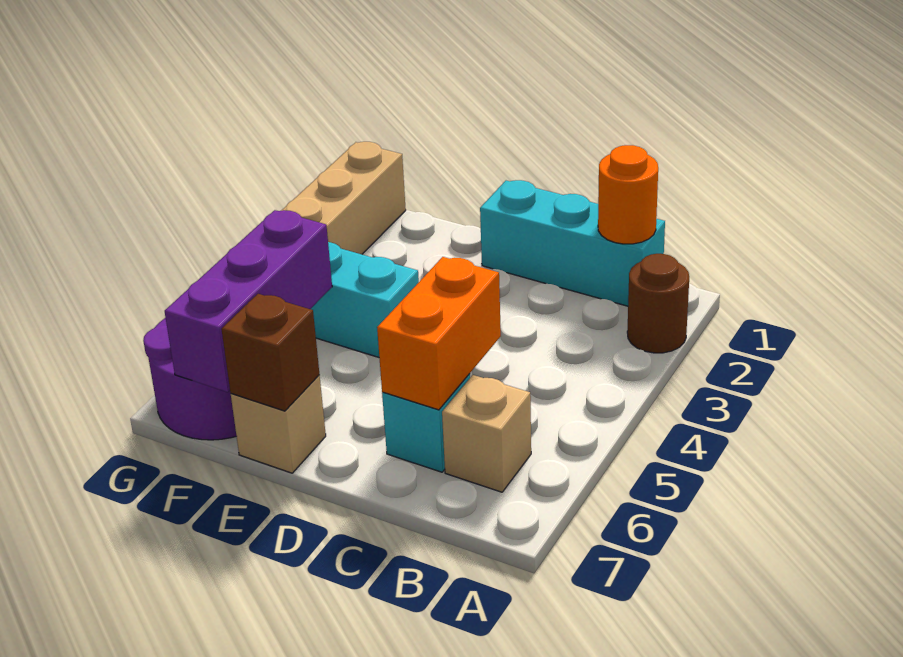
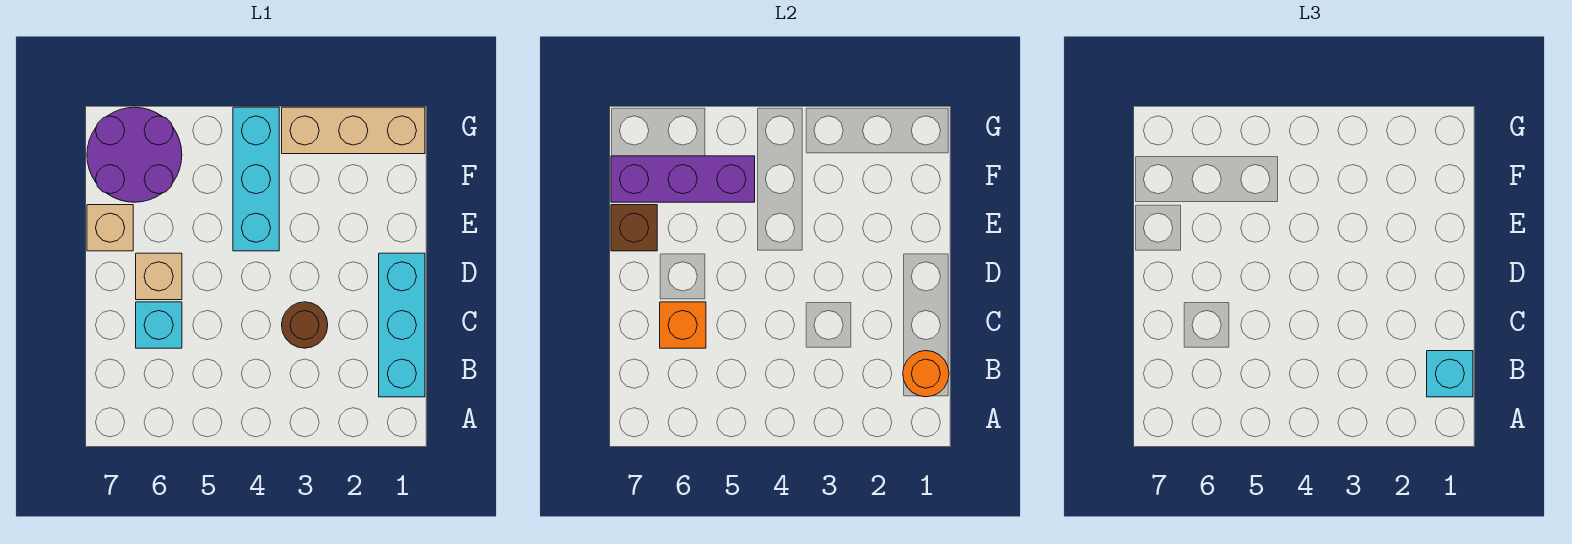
brown 1x1 round brick [627,254,689,353] -> brown 1x1 round brick moved to [282,302,328,348]
none -> cyan 1x1 brick [1427,351,1473,397]
tan 1x1 brick [442,375,531,492] -> tan 1x1 brick moved to [136,253,182,300]
orange 1x2 brick [377,257,501,410] -> orange 1x1 brick [660,302,706,348]

